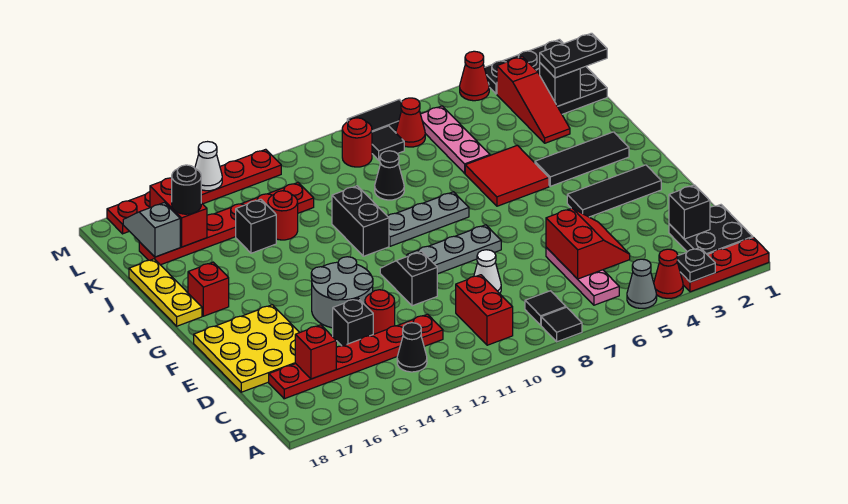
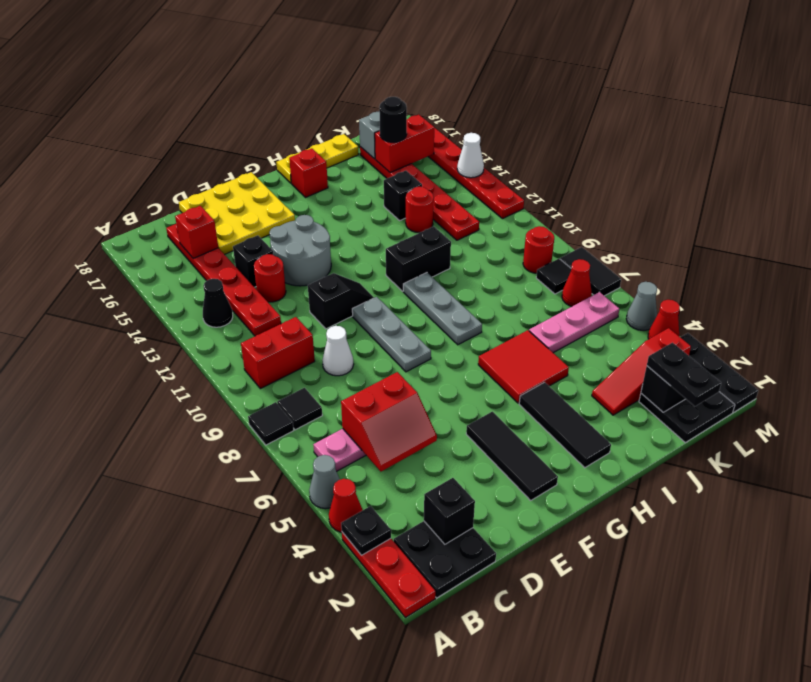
black 1x1 cone [375,151,404,200] -> none
none -> grey 1x1 cone [626,282,657,330]

